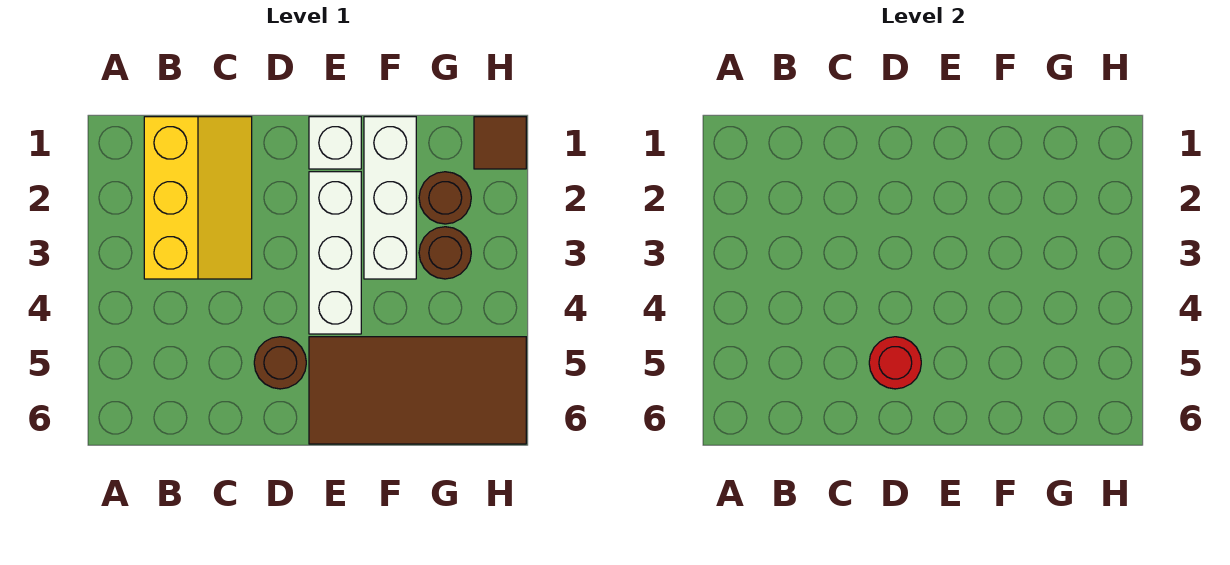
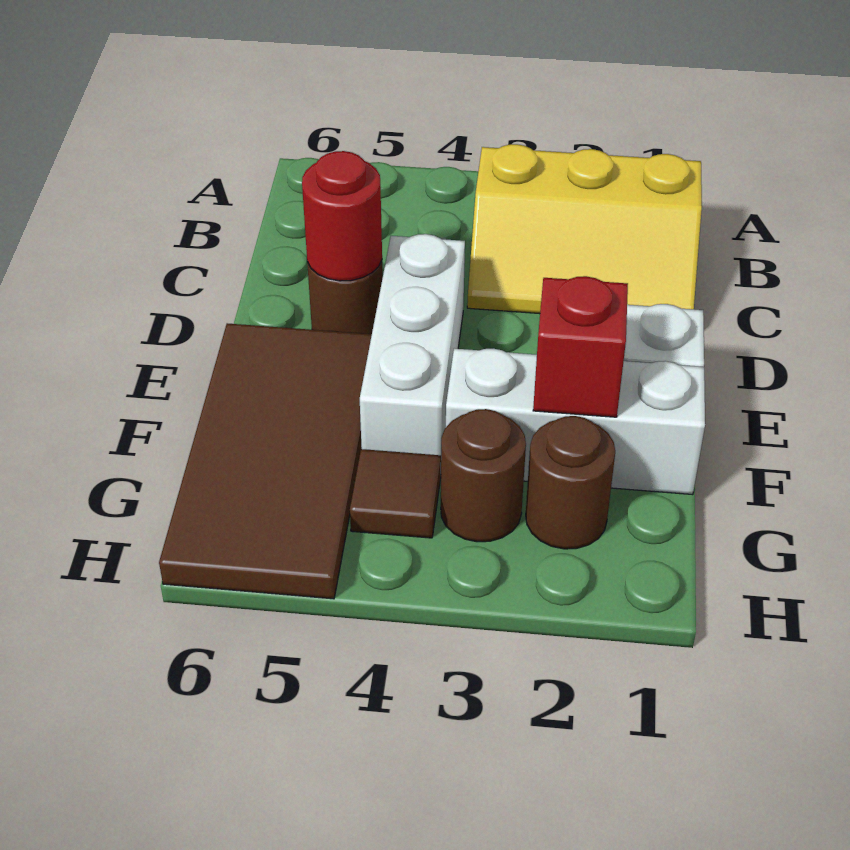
white 1x3 brick [309,172,361,334] -> white 1x3 brick turned to [360,234,465,455]
none -> red 1x1 brick [533,276,628,417]
brown 1x1 tile [474,117,526,169] -> brown 1x1 tile moved to [350,449,441,538]

